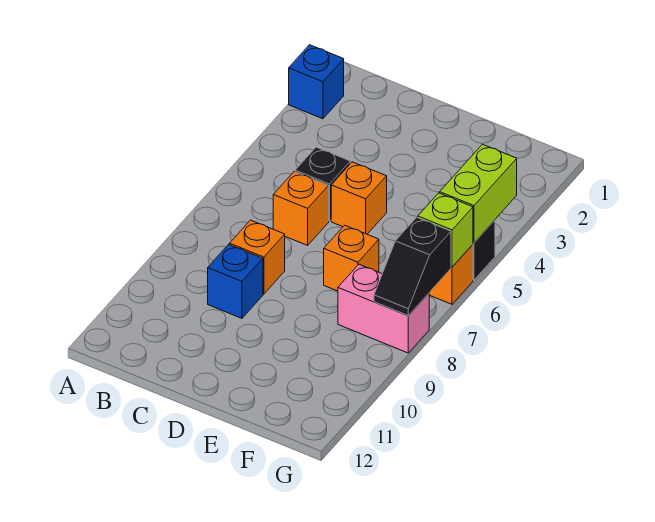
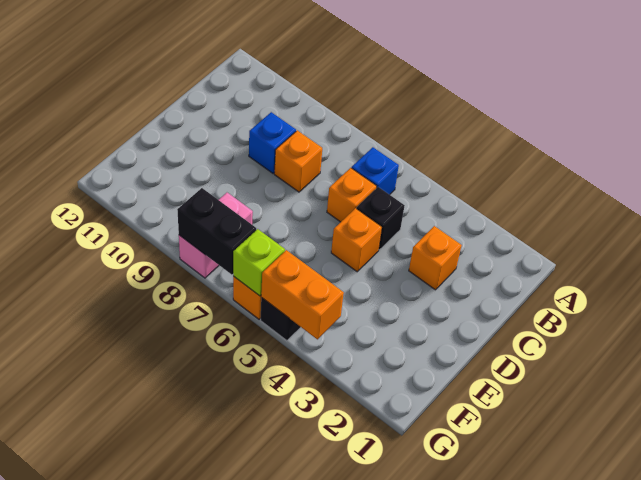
blue 1x1 brick [289,45,344,119] -> blue 1x1 brick moved to [352,147,399,195]
orange 1x1 brick [324,225,379,291] -> orange 1x1 brick moved to [409,226,462,290]
lime 1x2 brick [440,144,517,243] -> orange 1x2 brick [261,250,344,339]
black 1x2 slope [374,217,451,316] -> black 1x2 brick [177,188,256,275]

